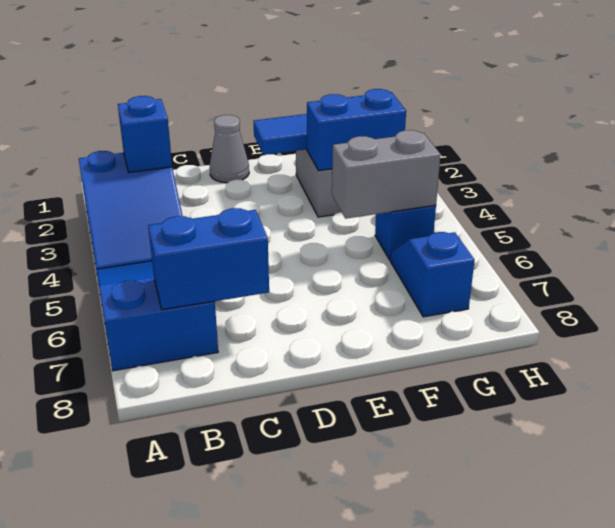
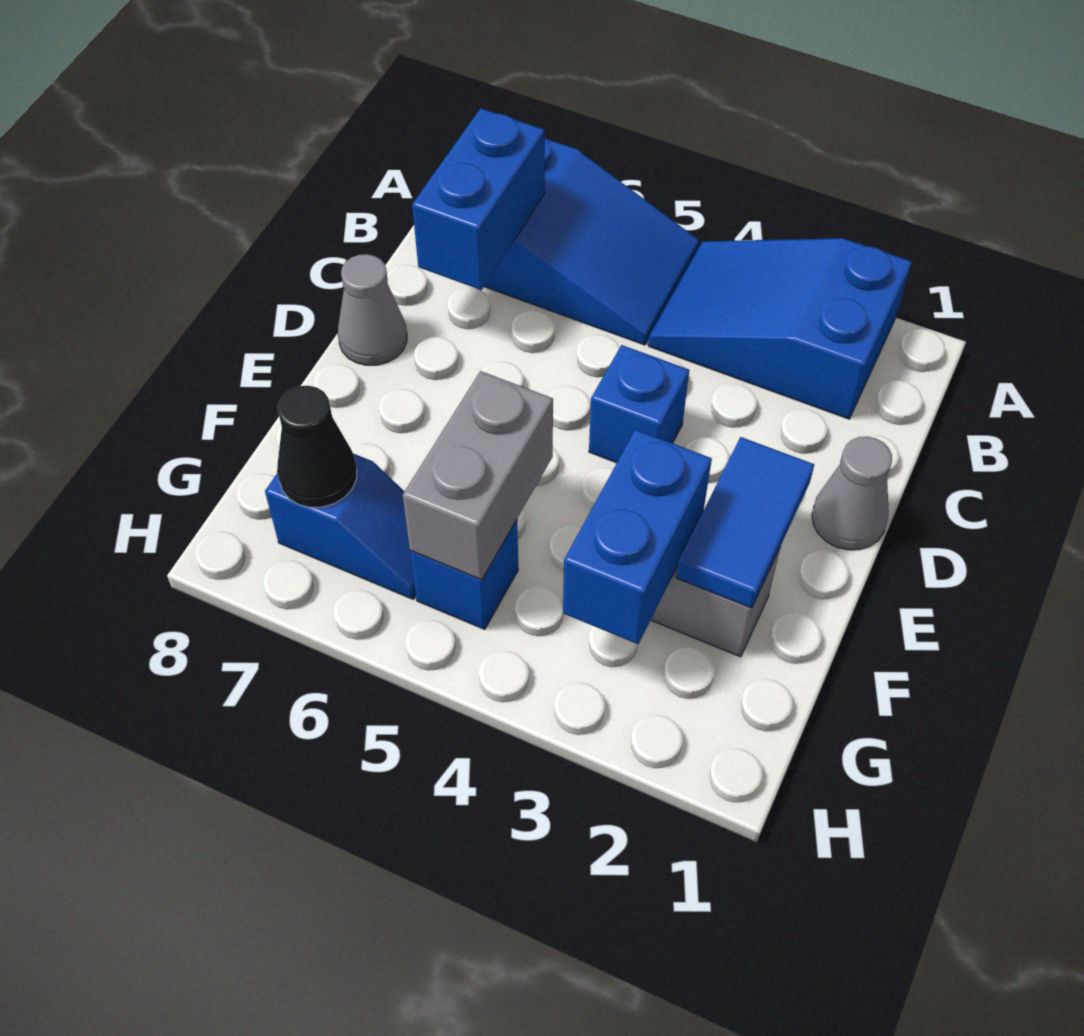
blue 1x1 brick [118,96,172,173] -> blue 1x1 brick moved to [589,345,689,463]
none -> grey 1x1 cone [338,254,407,365]
none -> black 1x1 cone [277,386,357,507]

